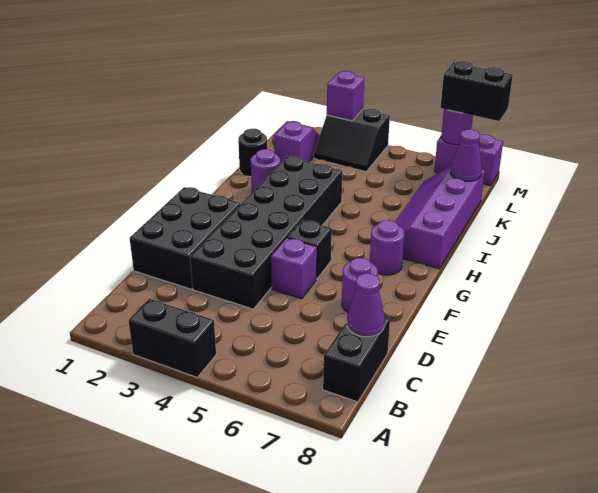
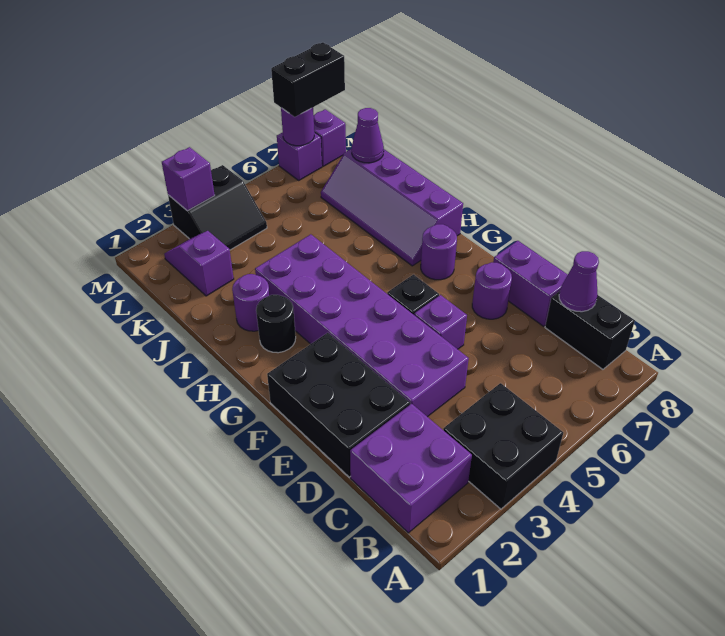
black 1x2 brick [128,299,216,377] -> black 2x2 brick [443,383,563,509]
none -> purple 2x2 brick [350,404,472,533]
black 2x6 brick [190,156,342,309] -> purple 2x6 brick [255,234,469,417]
none -> purple 1x2 brick [493,241,568,326]
black 1x1 round brick [238,129,267,177] -> black 1x1 round brick moved to [256,295,296,353]

